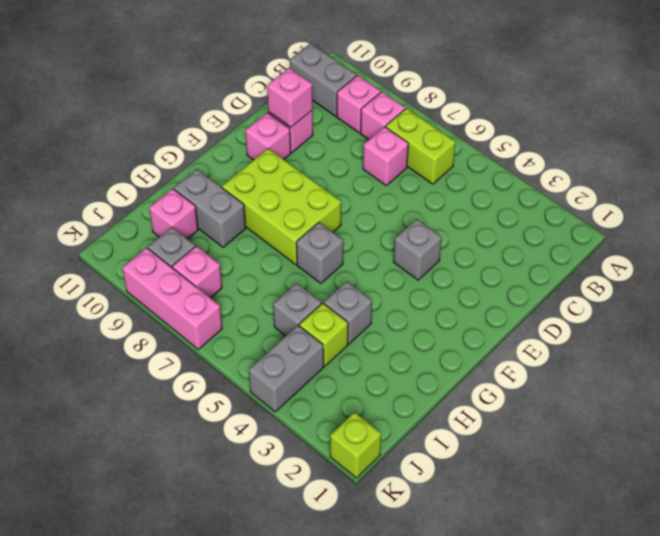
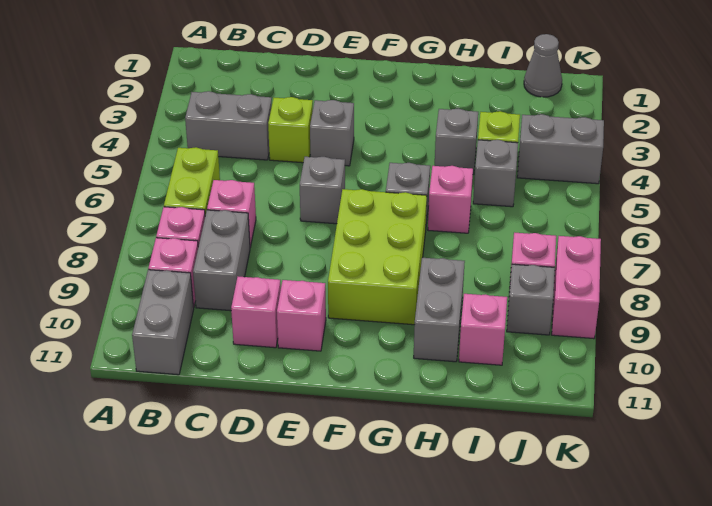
none -> grey 1x2 brick [185,91,272,160]
none -> grey 1x2 brick [193,210,250,311]
pink 1x1 brick [267,68,313,127] -> pink 1x1 brick moved to [428,166,473,233]
none -> grey 1x1 brick [300,157,345,224]
none -> grey 1x1 cone [524,34,562,97]
lime 1x1 brick [330,412,381,478] -> lime 1x1 brick moved to [268,97,313,163]
pink 1x3 brick [122,248,222,349] -> pink 1x2 brick [552,236,601,339]

